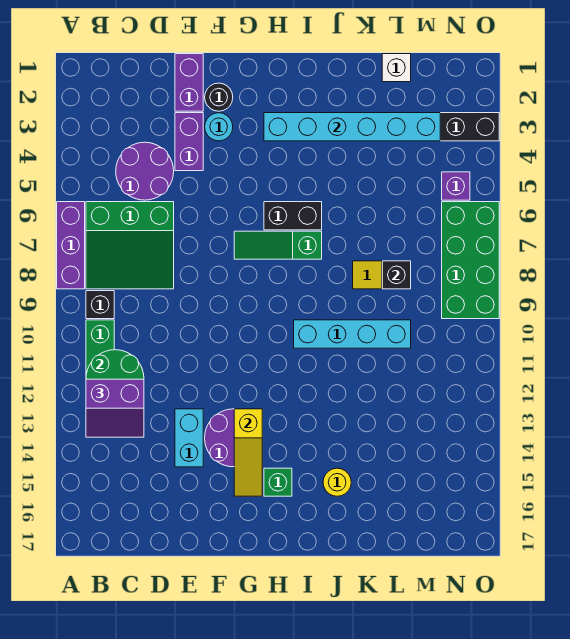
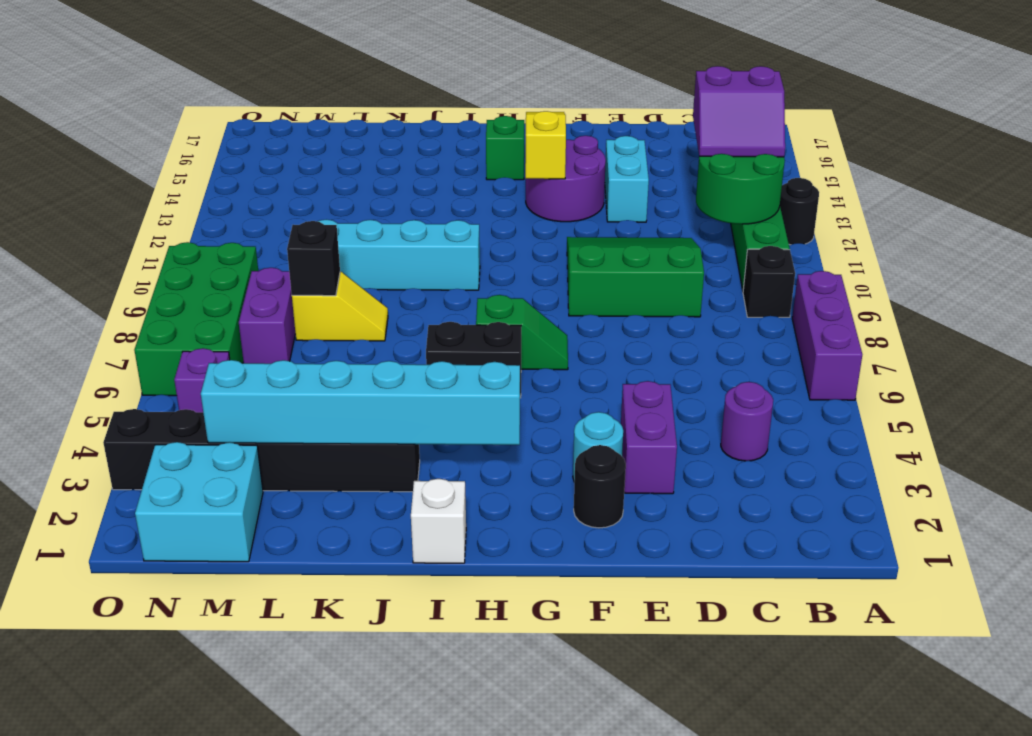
none -> black 1x1 round brick [780,178,819,245]
green 3x3 slope [86,202,174,289] -> green 3x3 slope moved to [567,237,704,317]
purple 2x2 slope [86,379,144,437] -> purple 2x2 slope turned to [693,66,785,157]
purple 2x2 round brick [116,142,174,200] -> purple 1x1 round brick [721,382,773,461]
purple 1x2 brick [175,54,203,111] -> purple 1x2 brick moved to [239,268,295,364]
green 1x3 slope [234,231,322,259] -> green 1x2 slope [476,295,568,370]
yellow 1x1 round brick [323,468,351,496] -> none
white 1x1 brick [382,54,411,82] -> white 1x1 brick moved to [411,479,466,563]
none -> cyan 2x2 brick [135,442,263,562]

